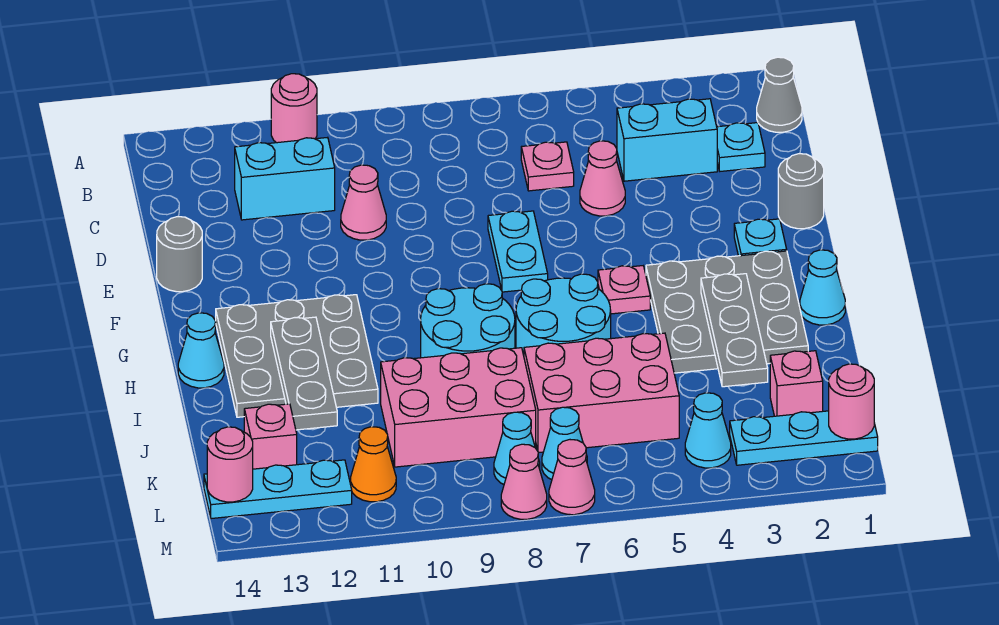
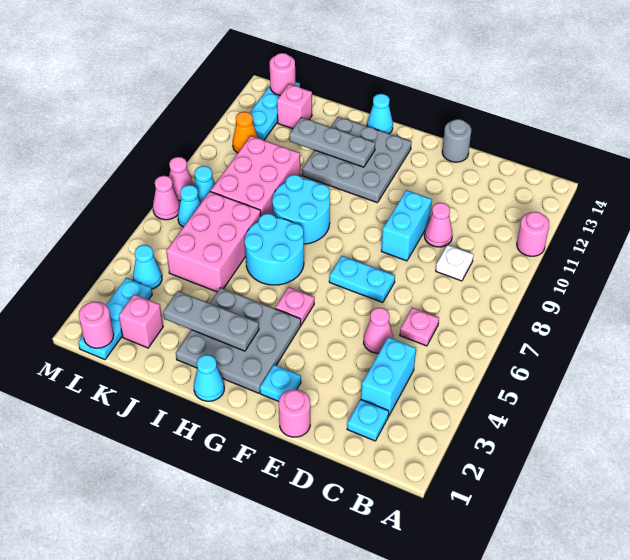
grey 1x1 cone [757,57,802,132] -> none
none -> white 1x1 plate [436,245,474,281]
cyan 1x2 brick [235,137,335,220] -> cyan 1x2 brick moved to [381,190,432,261]
grey 1x1 round brick [778,154,824,229] -> pink 1x1 round brick [279,389,310,437]

